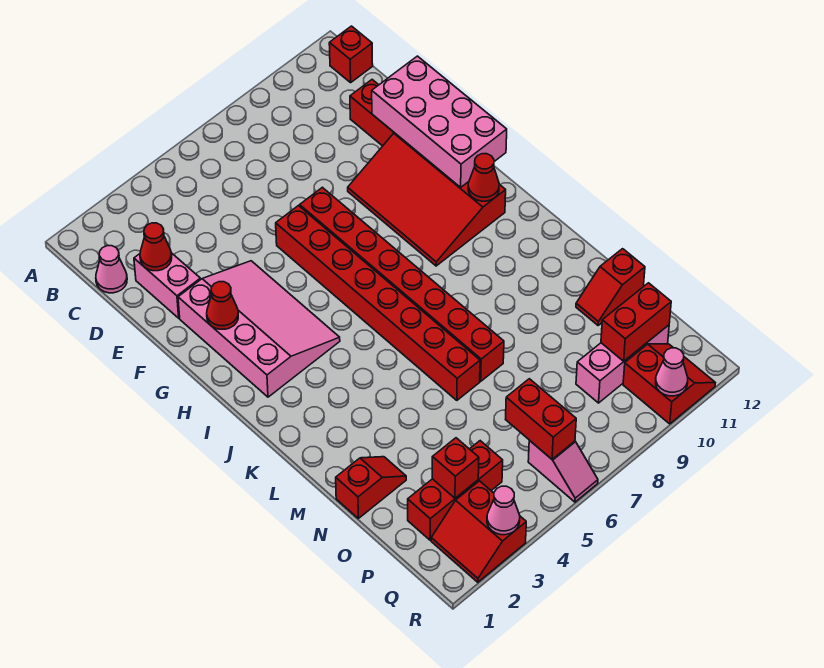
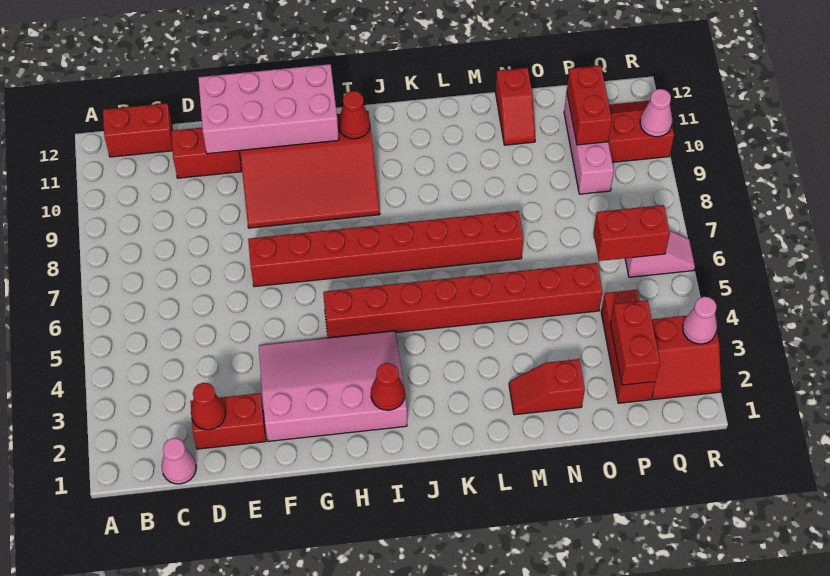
red 1x1 brick [329,26,373,83] -> red 1x2 brick [103,103,173,157]
pink 1x2 brick [134,253,201,318] -> red 1x2 brick [190,393,266,449]
red 1x8 brick [276,206,480,400] -> red 1x8 brick moved to [323,263,603,338]
red 1x1 cone [207,282,238,329] -> red 1x1 cone moved to [371,363,405,410]
red 1x2 slope [336,457,406,518] -> red 1x2 slope turned to [509,359,585,415]
red 1x1 brick [432,438,479,498] -> red 1x2 brick [610,300,660,385]

